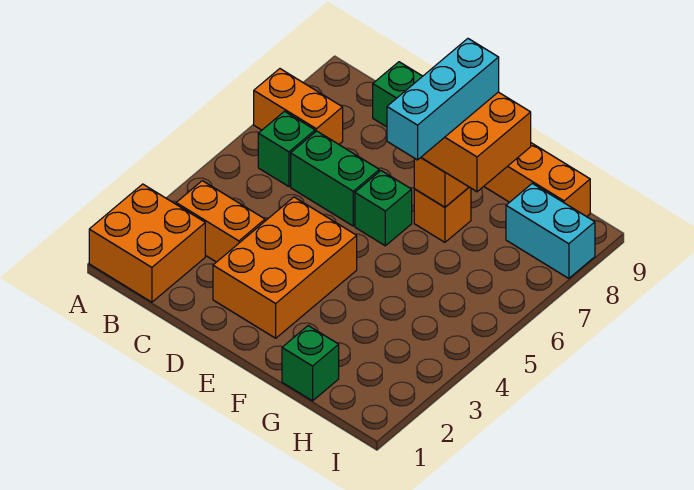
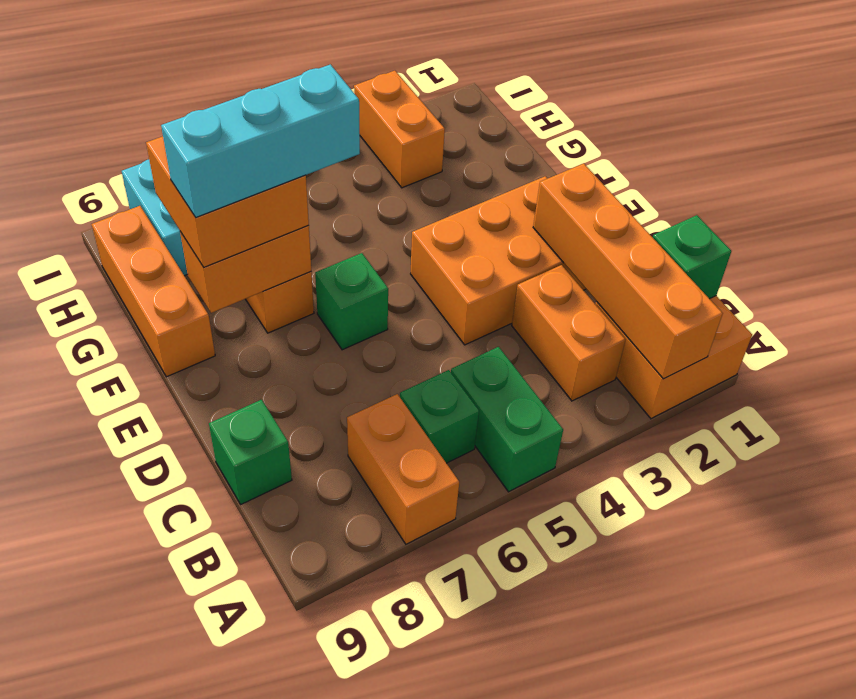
none -> orange 1x4 brick [533,164,723,379]
green 1x2 brick [291,131,379,226] -> green 1x2 brick moved to [451,347,563,492]
green 1x1 brick [282,326,339,401] -> green 1x1 brick moved to [653,215,731,299]
none -> orange 1x2 brick [354,71,445,188]

